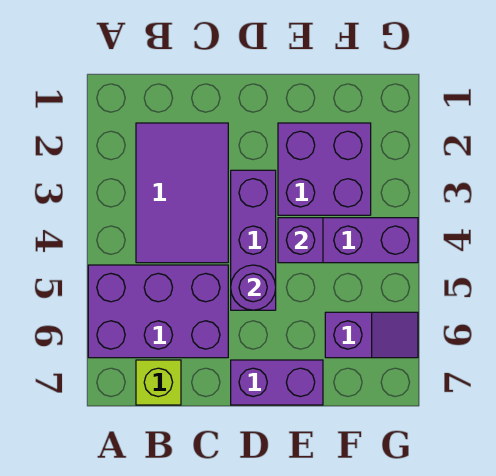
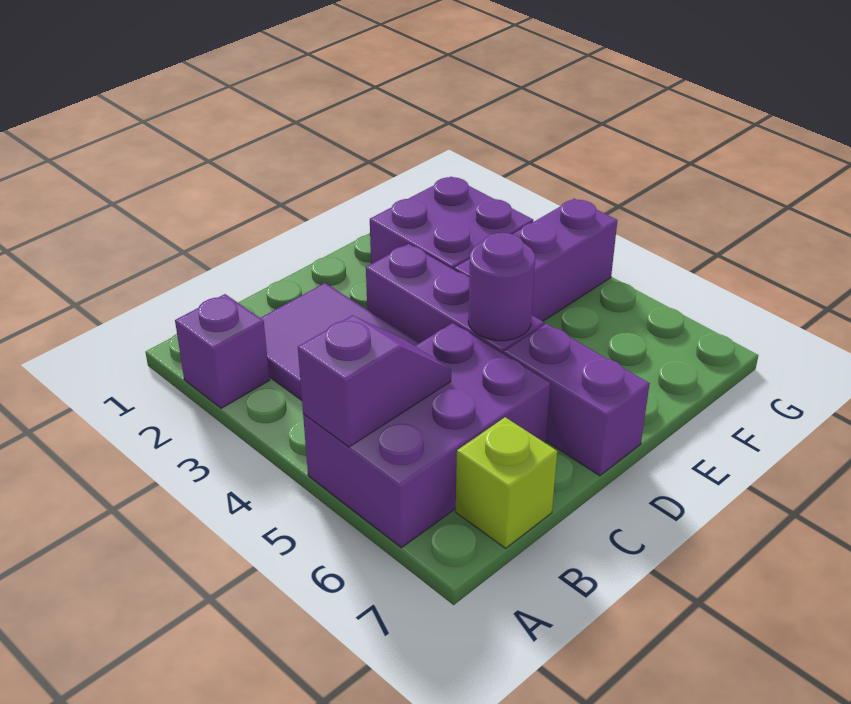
purple 1x2 brick [231,360,323,405] -> purple 1x2 brick turned to [503,324,650,476]
purple 1x1 brick [278,218,323,263] -> purple 1x1 brick moved to [175,294,270,408]
purple 1x2 slope [325,312,418,358] -> purple 1x2 slope moved to [298,315,451,447]

